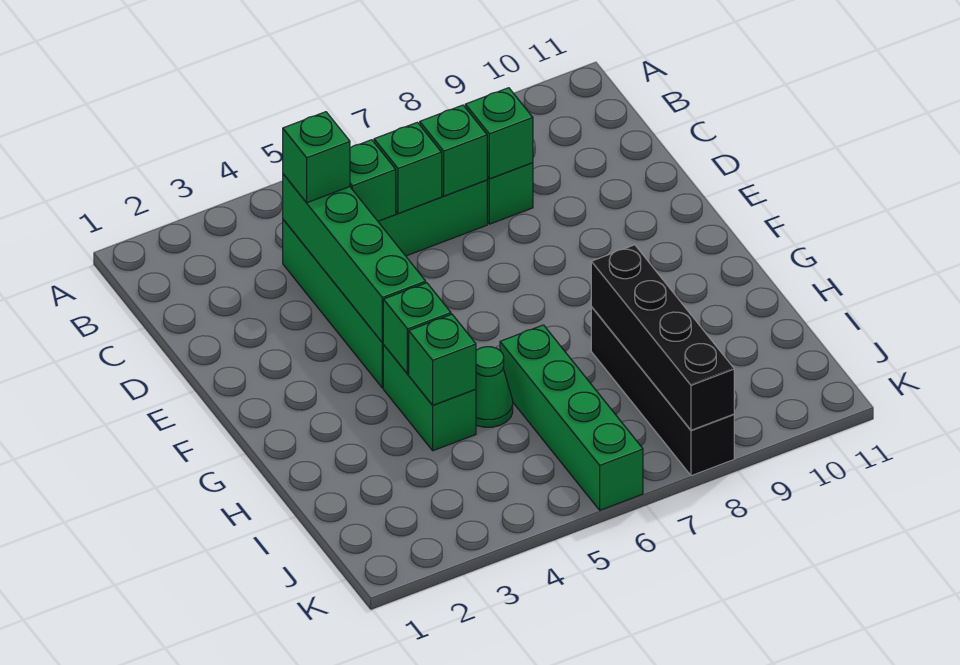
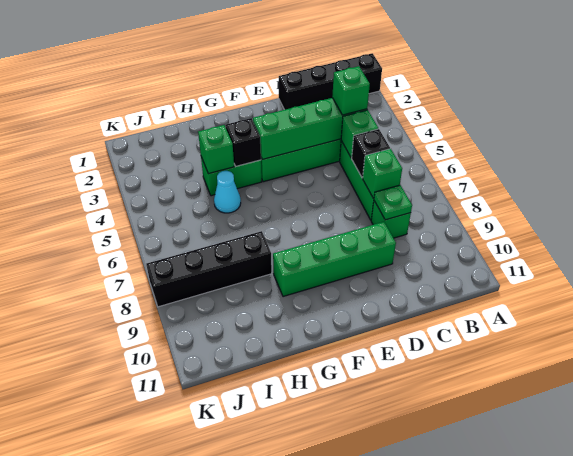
green 1x1 brick [374,122,442,213] -> black 1x1 brick [352,129,390,178]
green 1x1 brick [465,88,533,179] -> green 1x1 plate [374,185,412,220]
green 1x1 brick [383,283,451,374] -> black 1x1 brick [226,118,261,166]
green 1x1 cone [476,347,513,427] -> cyan 1x1 cone [214,171,241,213]
green 1x4 brick [500,325,643,510] -> green 1x4 brick moved to [273,222,396,297]
black 1x4 brick [591,245,734,430] -> black 1x4 brick moved to [279,53,382,110]

